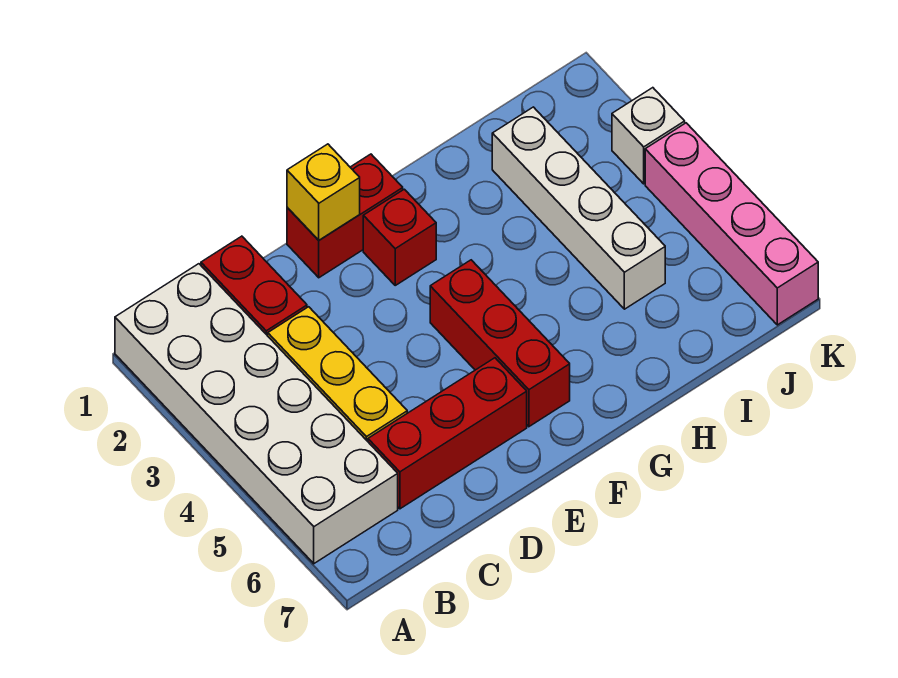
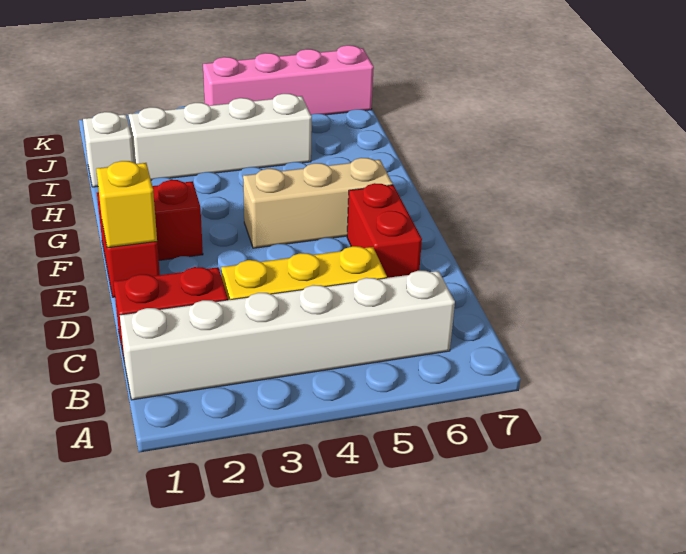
white 2x6 brick [115,264,398,564] -> white 1x6 brick [120,271,455,400]
red 1x3 brick [368,358,527,509] -> red 1x2 brick [347,183,422,278]
red 1x3 brick [430,260,570,426] -> tan 1x3 brick [243,158,393,248]
white 1x1 brick [612,88,685,184] -> white 1x1 brick moved to [83,112,134,187]

